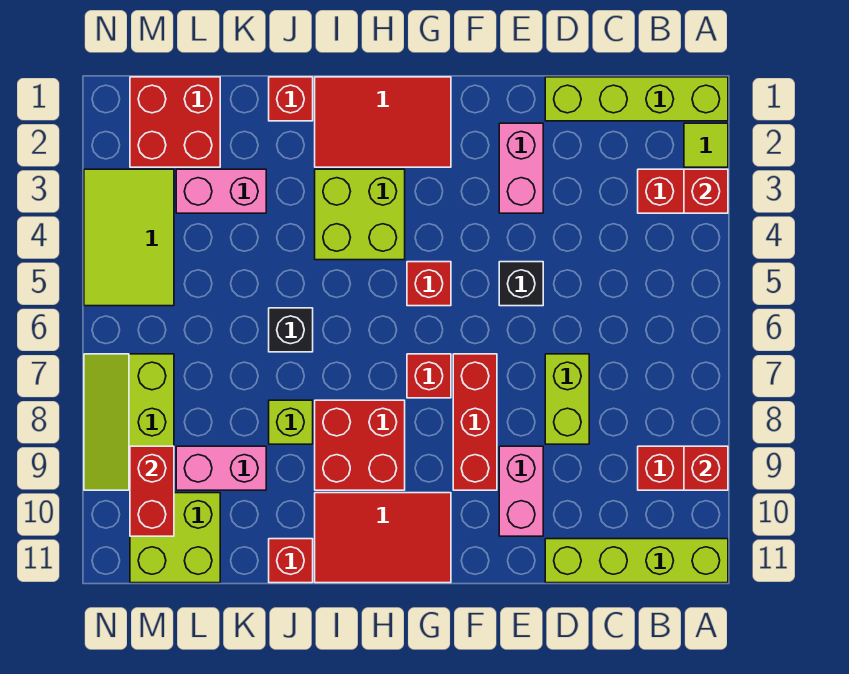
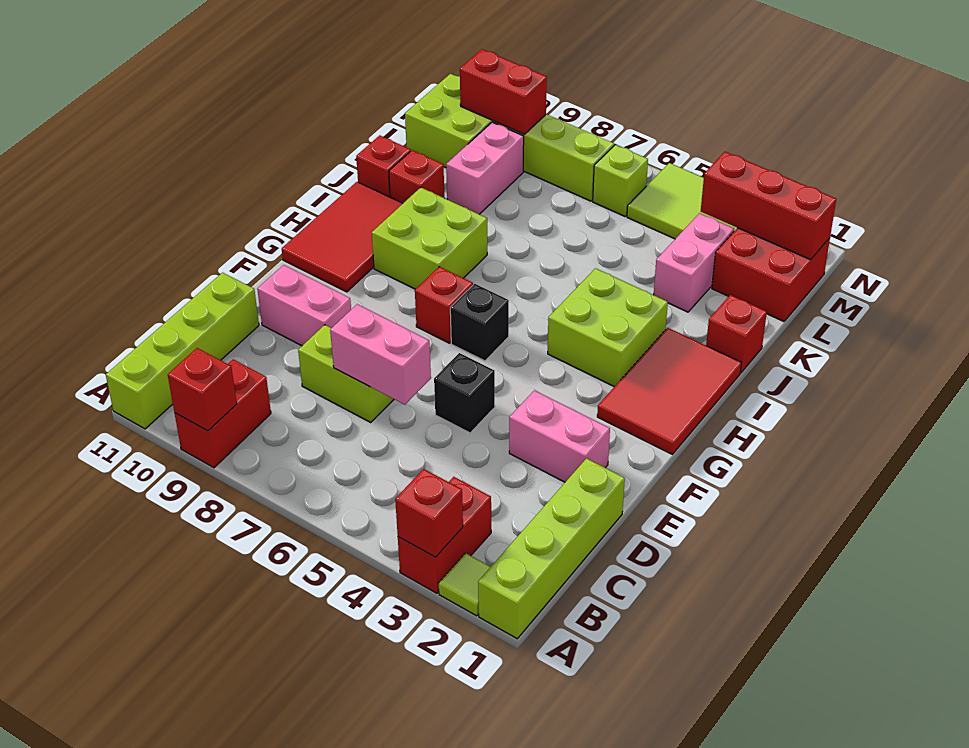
none -> pink 1x2 brick [330,304,431,405]
red 1x3 brick [453,354,497,490] -> red 1x3 brick moved to [701,152,836,260]
red 1x1 brick [407,262,451,306] -> red 1x1 brick moved to [389,150,444,203]
red 2x2 brick [315,400,405,490] -> lime 2x2 brick [372,188,487,289]
black 1x1 brick [269,308,313,352] -> black 1x1 brick moved to [450,284,509,361]
lime 1x1 brick [269,400,313,444] -> lime 1x1 brick moved to [593,145,648,216]

